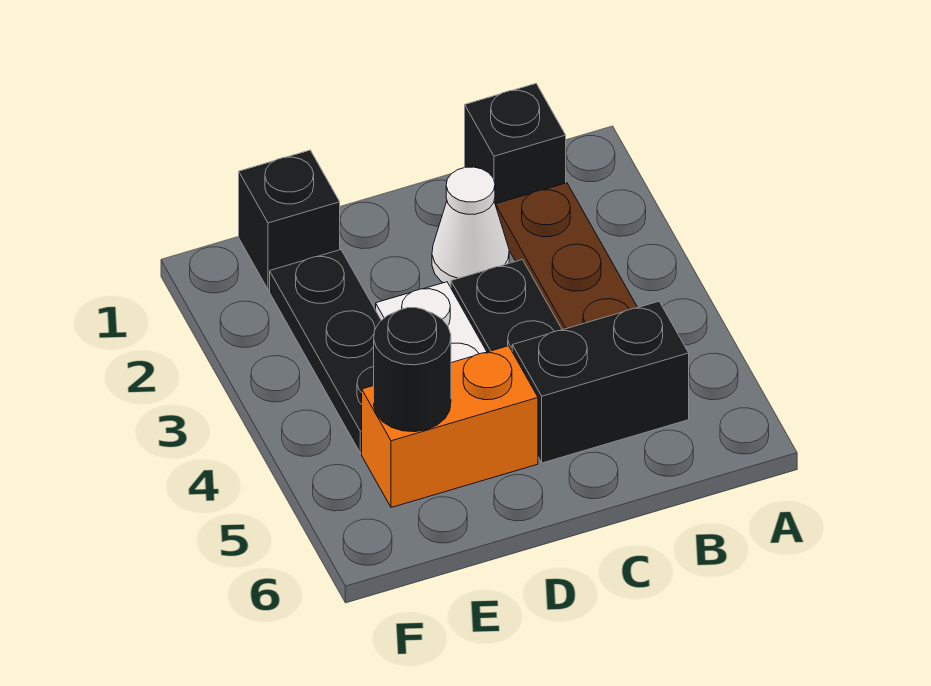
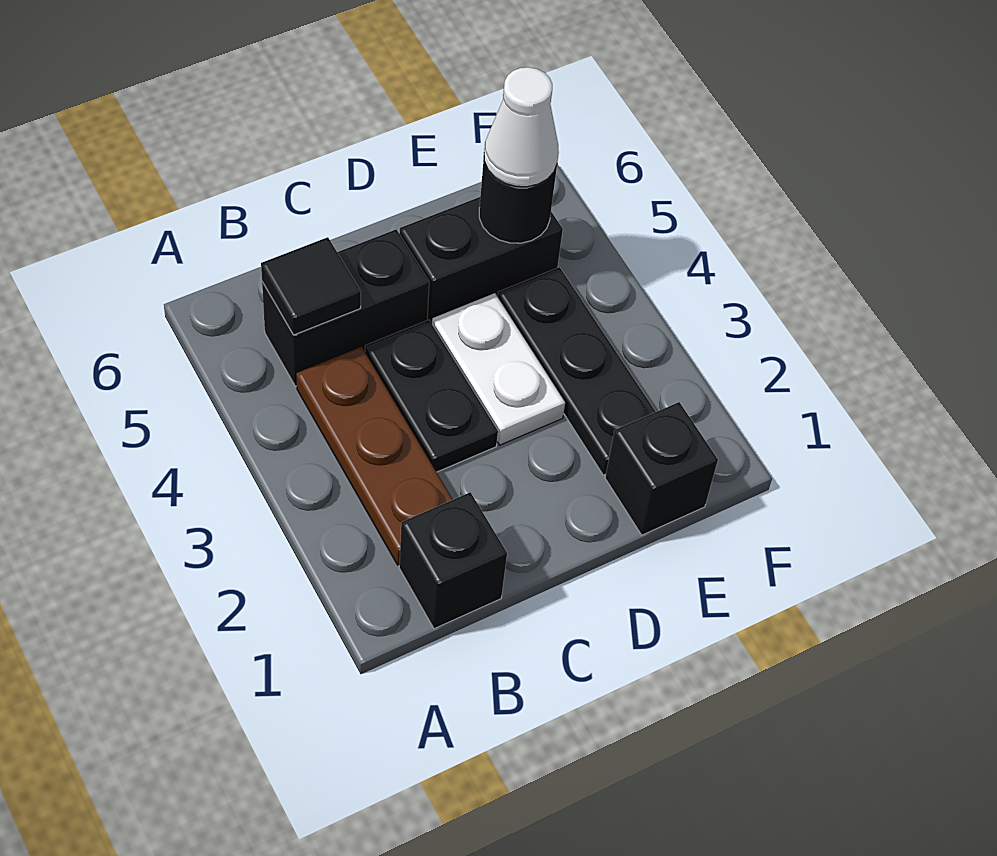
none -> black 1x1 tile [261,237,361,335]
white 1x1 cone [432,167,509,287] -> white 1x1 cone moved to [484,67,559,187]
orange 1x2 brick [362,346,538,508] -> black 1x2 brick [399,197,563,324]

